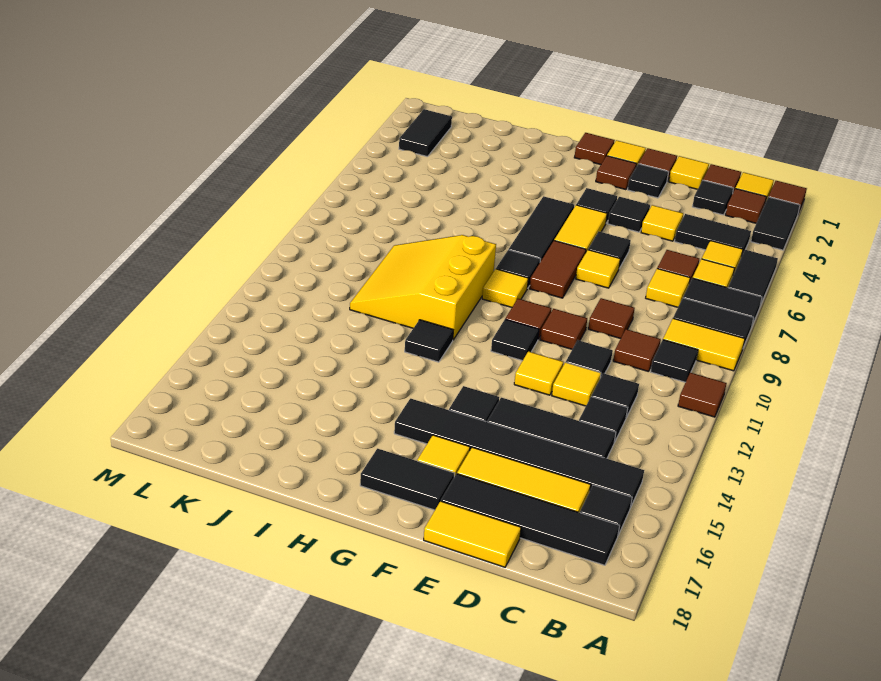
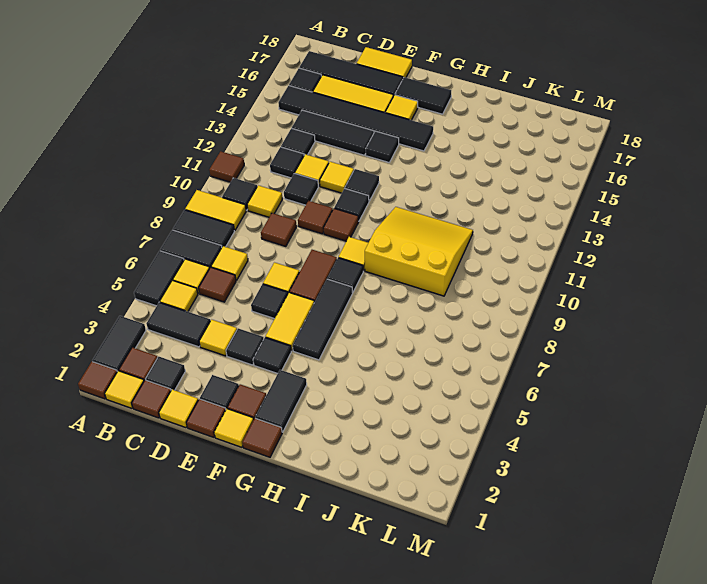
brown 1x1 tile [613,329,661,372] -> yellow 1x1 tile [247,185,282,217]
yellow 3x3 slope [350,235,496,340] -> yellow 3x3 slope turned to [365,207,473,296]
black 1x1 tile [405,320,453,362] -> black 1x1 tile moved to [345,169,379,201]
black 1x2 tile [399,109,452,157] -> black 1x2 tile moved to [255,370,307,432]

